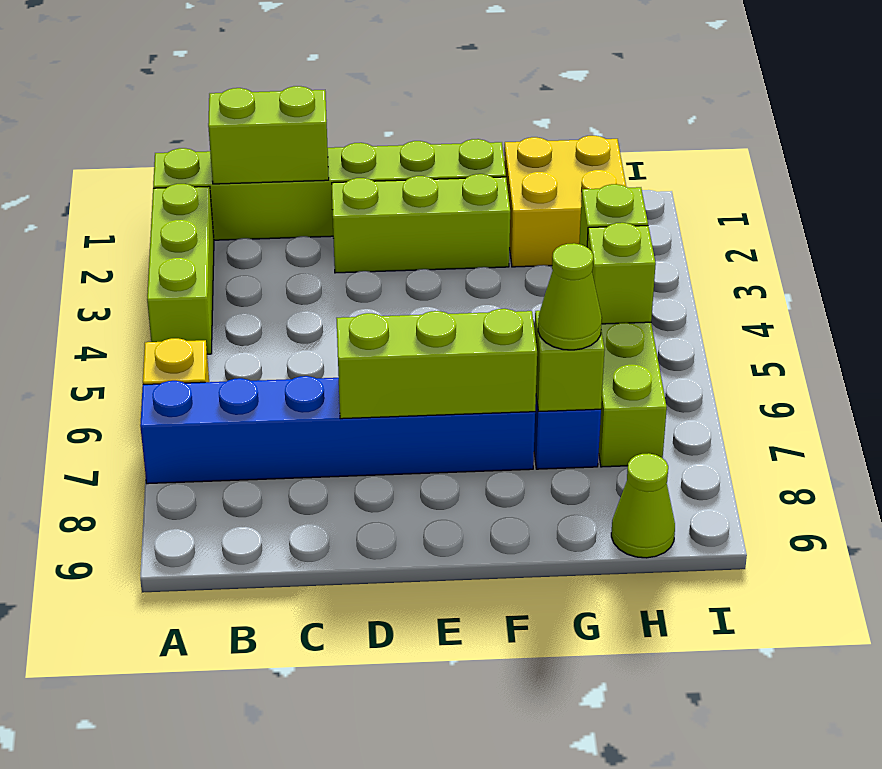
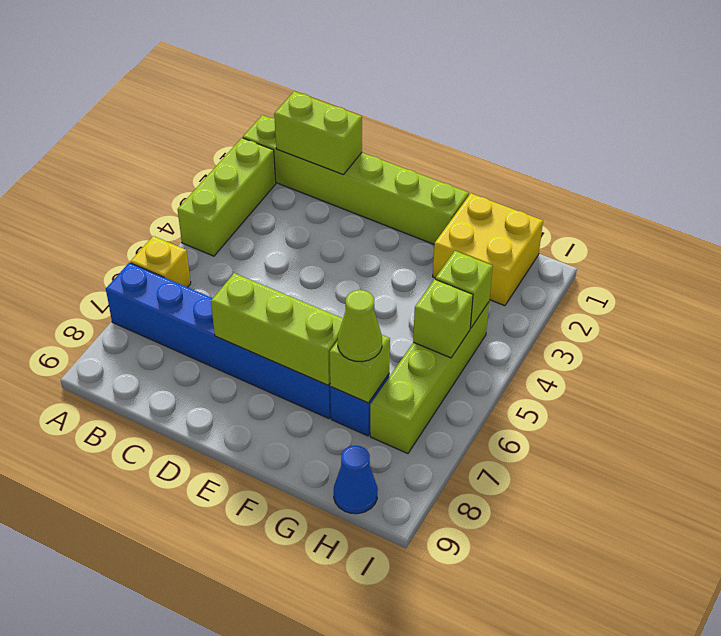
lime 1x3 brick [332,174,510,273] -> none
lime 1x1 cone [611,453,675,558] -> blue 1x1 cone [334,446,378,514]

